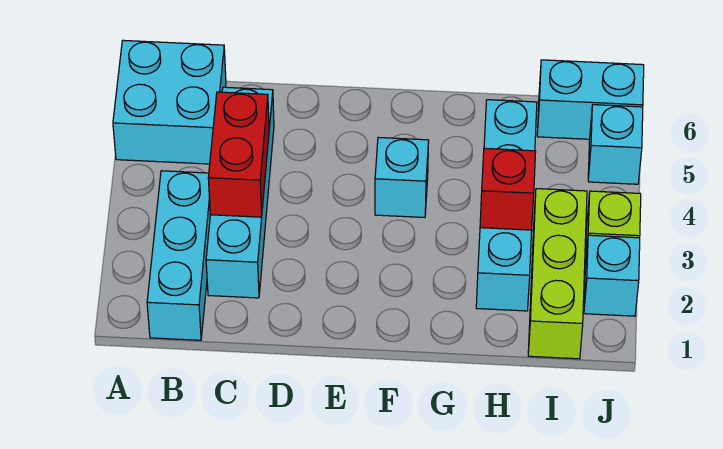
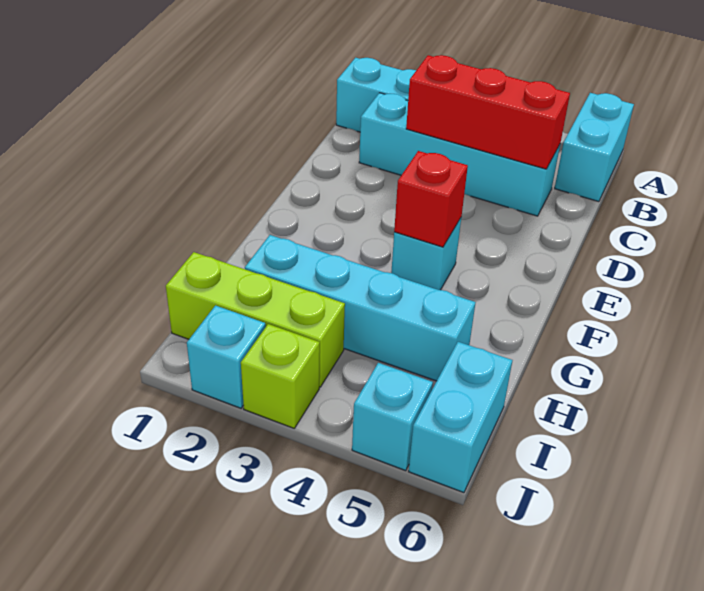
cyan 2x2 brick [113,40,226,164] -> cyan 1x2 brick [555,93,634,202]
red 1x2 brick [208,92,269,217] -> red 1x3 brick [406,55,570,169]
red 1x1 brick [480,148,536,230] -> red 1x1 brick moved to [394,151,468,247]

